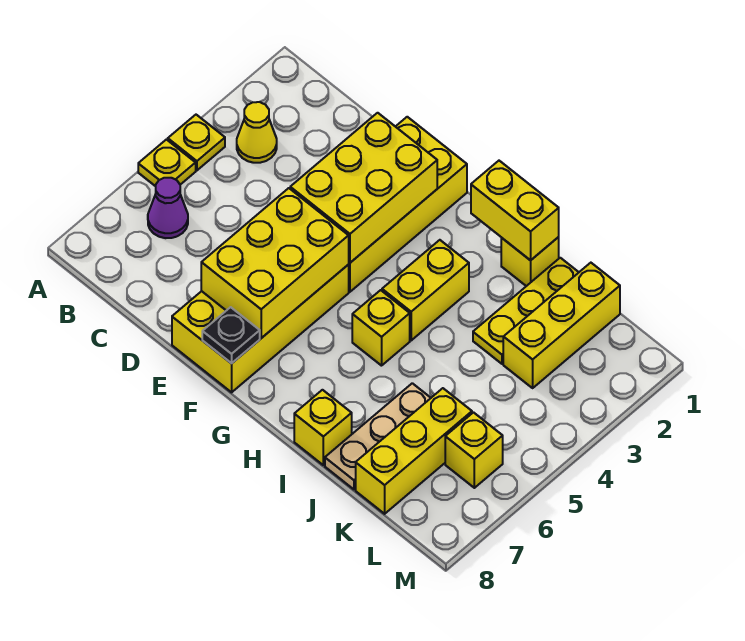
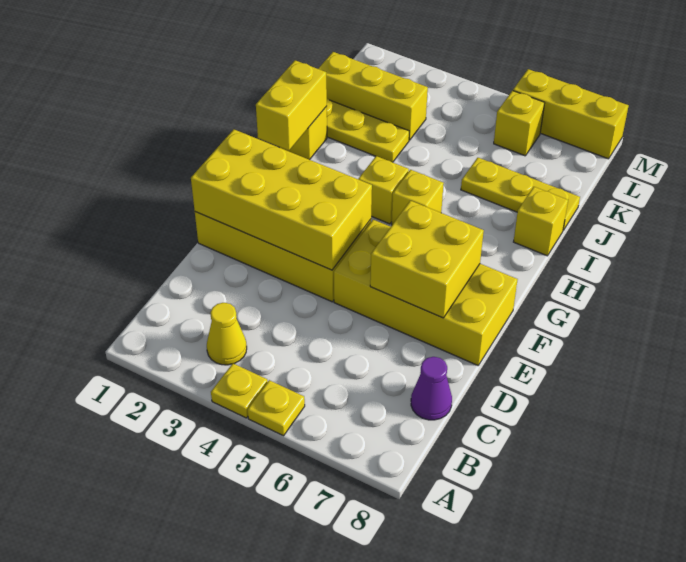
purple 1x1 cone [148,178,188,238] -> purple 1x1 cone moved to [411,357,452,420]
yellow 2x3 brick [290,113,437,263] -> yellow 2x4 brick [191,129,372,270]
yellow 2x3 brick [201,188,349,338] -> yellow 2x2 brick [370,201,484,318]
black 1x1 plate [202,307,260,363] -> none
yellow 1x2 brick [382,240,469,340] -> yellow 1x1 brick [358,156,409,224]
tan 1x3 plate [325,383,430,489] -> yellow 1x3 plate [461,158,580,230]
yellow 1x3 brick [356,388,472,514] -> yellow 1x3 brick moved to [513,69,629,159]

